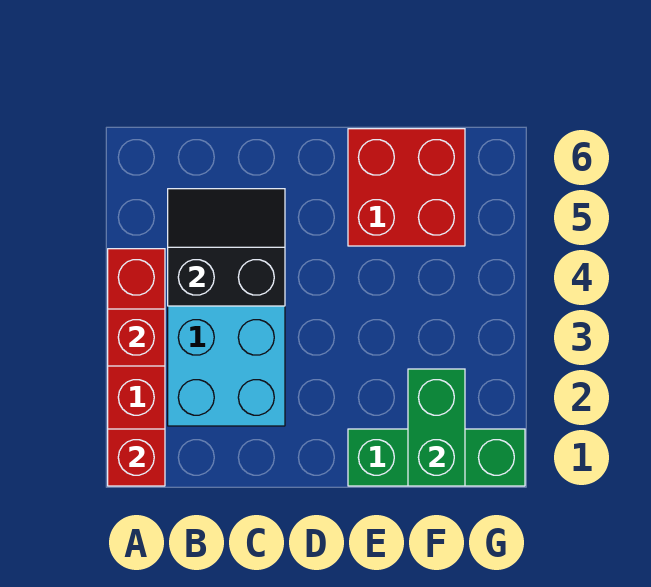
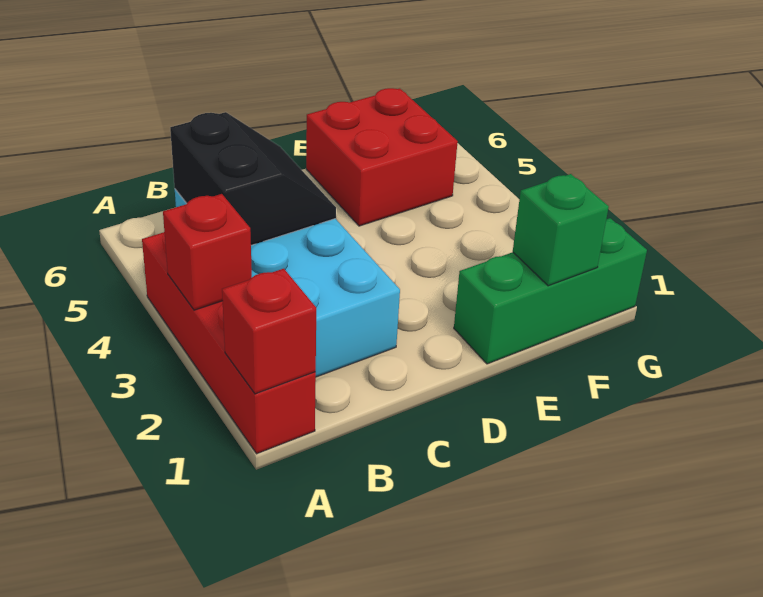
black 2x2 slope [168,189,285,306] -> black 2x2 slope turned to [170,112,336,245]
green 1x2 brick [408,369,465,486] -> green 1x1 brick [513,174,609,286]

